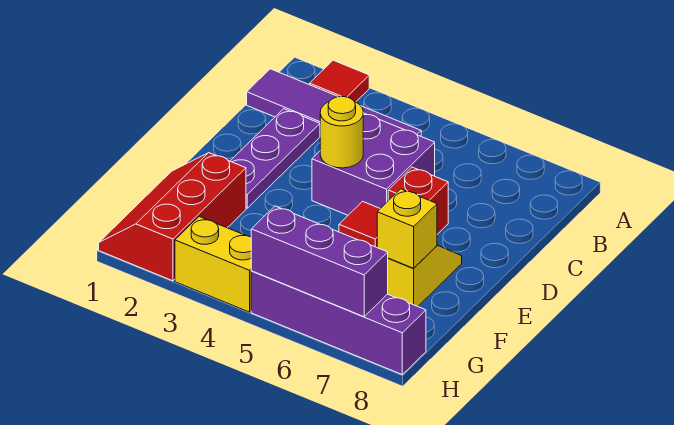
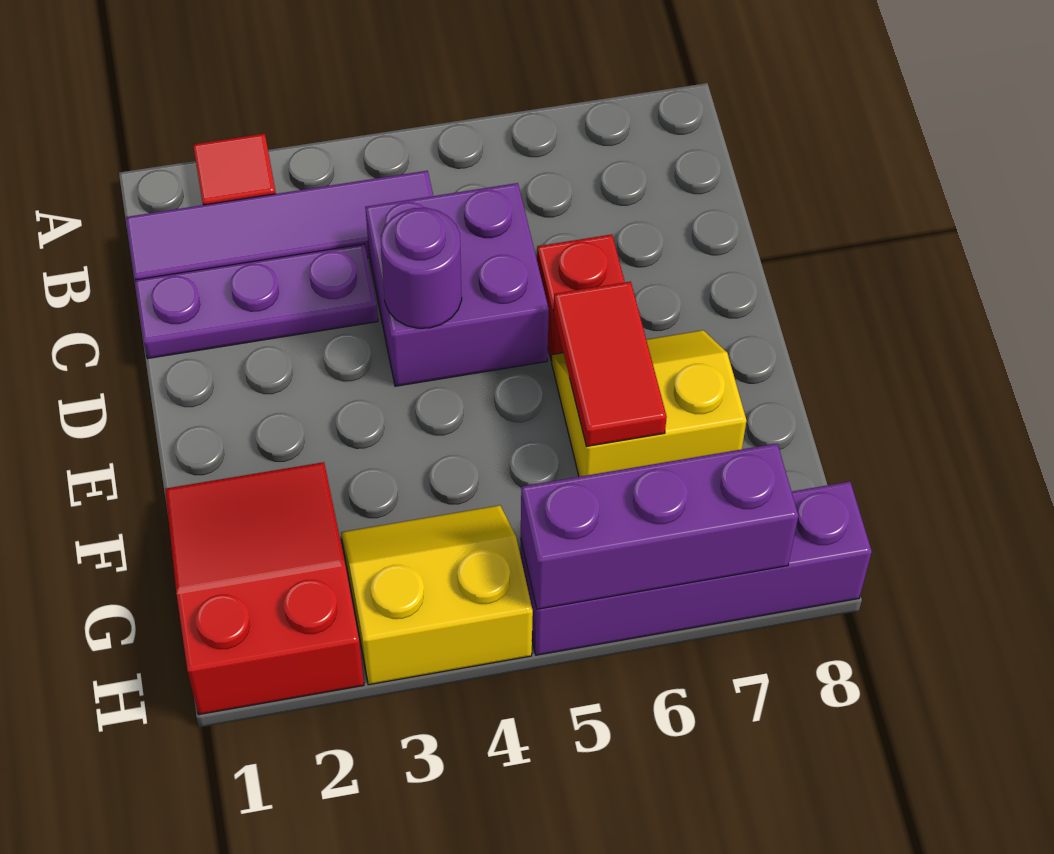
purple 1x3 plate [231,109,320,208] -> purple 1x3 plate turned to [135,244,378,358]
yellow 1x1 round brick [320,96,363,168] -> purple 1x1 round brick [381,208,462,328]
red 2x3 slope [99,153,246,281] -> red 2x3 slope turned to [165,462,364,714]
red 1x1 tile [339,201,380,247] -> red 1x2 tile [553,281,667,446]
yellow 1x1 brick [377,189,437,268] -> none

